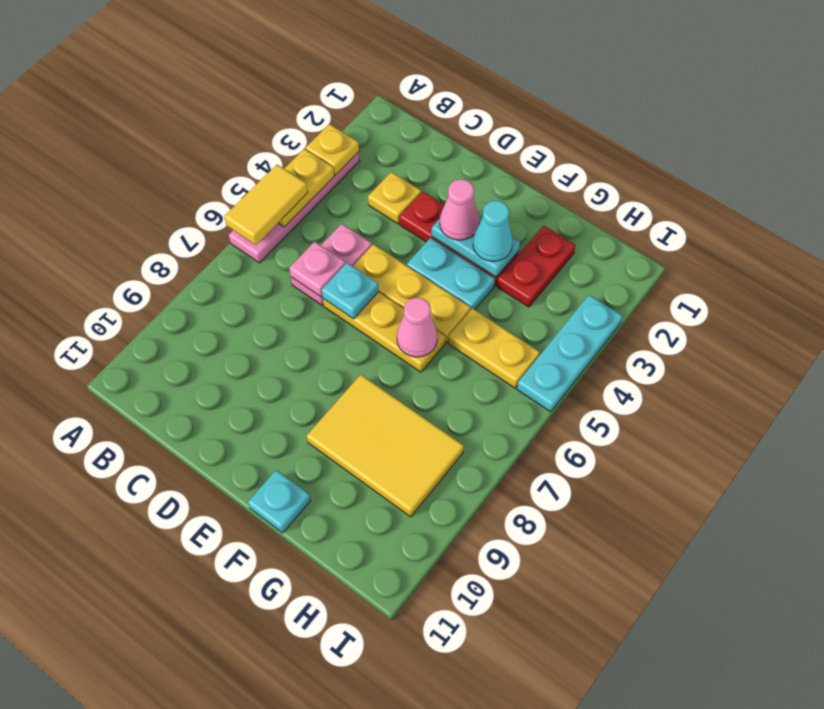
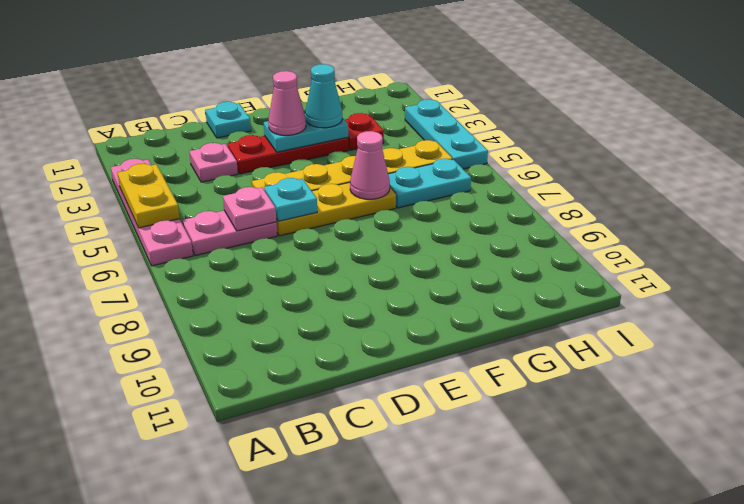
yellow 1x1 plate [306,124,359,175] -> none
yellow 1x2 tile [224,165,308,245] -> none
yellow 1x1 plate [368,172,421,224] -> pink 1x1 plate [189,143,238,182]
pink 1x2 plate [291,224,372,305] -> pink 1x2 plate turned to [182,211,277,256]
cyan 1x2 plate [407,238,495,310] -> cyan 1x2 plate moved to [388,159,471,208]
yellow 2x3 tile [307,375,464,517] -> none
cyan 1x1 plate [248,470,311,533] -> cyan 1x1 plate moved to [205,102,251,138]
red 1x2 plate [497,225,576,307] -> red 1x1 plate [345,113,384,150]

